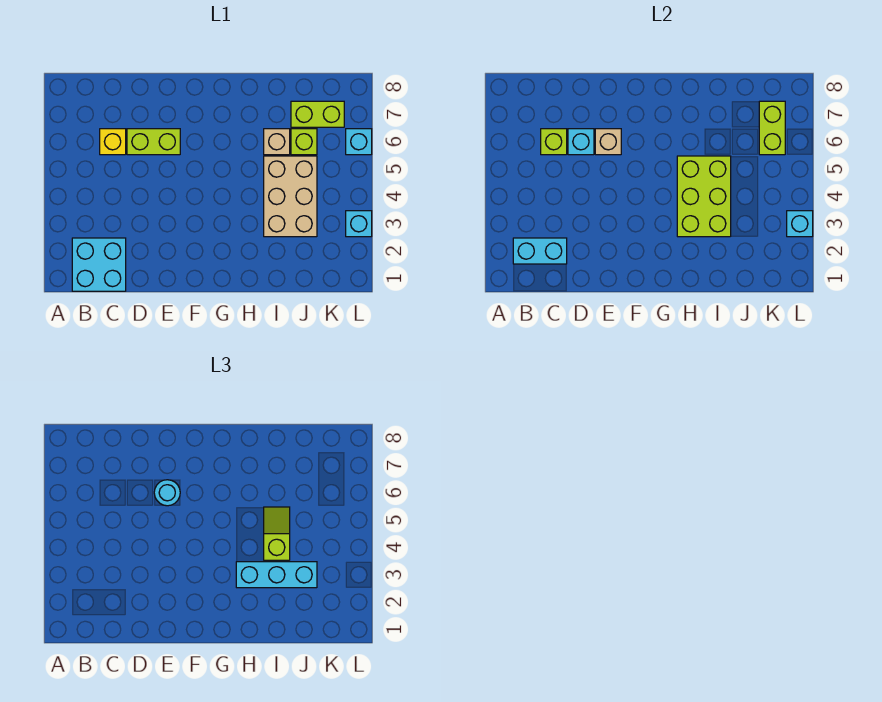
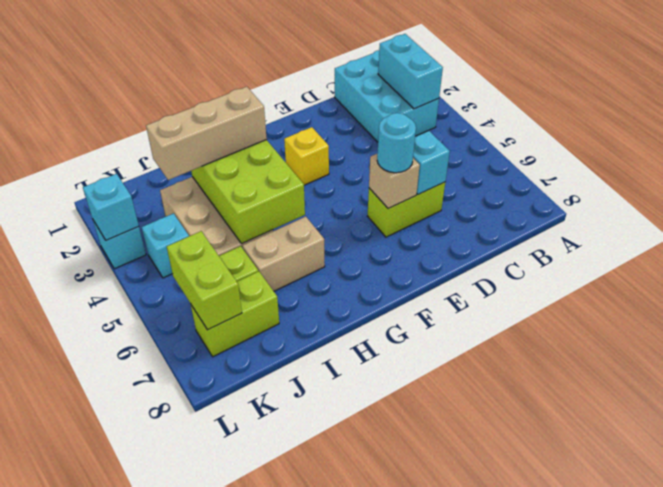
cyan 2x2 brick [72,238,126,291] -> cyan 2x3 brick [335,50,439,142]
cyan 1x2 brick [513,238,567,264] -> cyan 1x2 brick turned to [378,34,443,109]
yellow 1x1 brick [100,129,126,155] -> yellow 1x1 brick moved to [284,127,329,185]
lime 1x1 brick [541,129,567,155] -> none
cyan 1x3 brick [236,562,317,588] -> tan 1x3 brick [146,87,267,180]
lime 1x2 slope [264,507,290,560] -> none
tan 1x1 brick [264,129,290,155] -> tan 1x2 brick [242,217,325,291]
cyan 1x1 brick [346,129,372,155] -> cyan 1x1 brick moved to [142,213,189,278]

